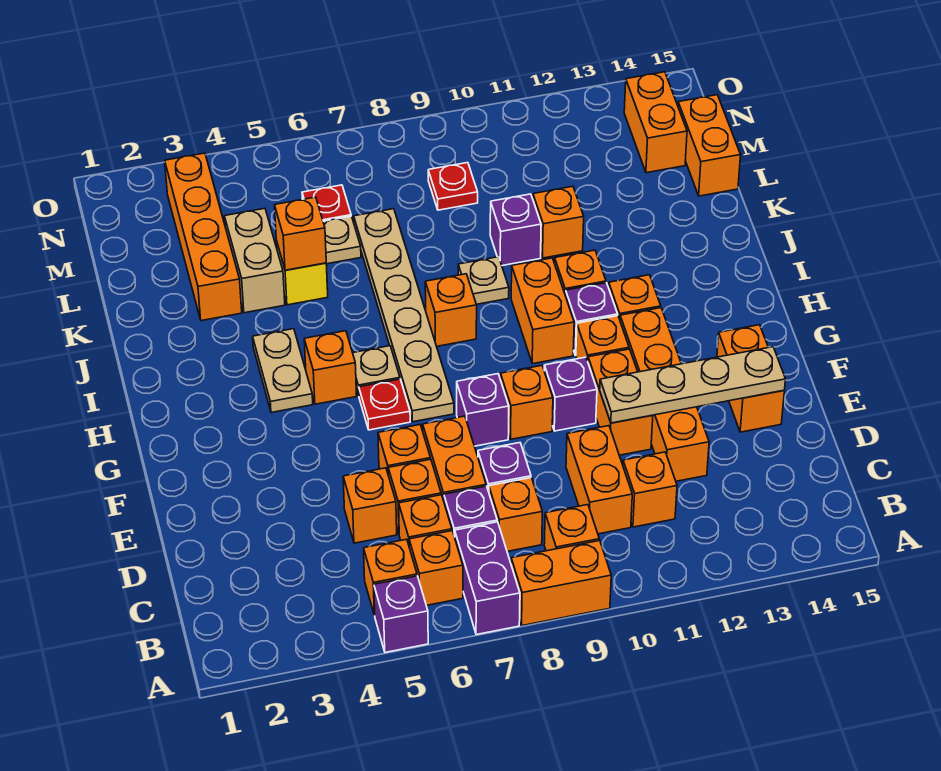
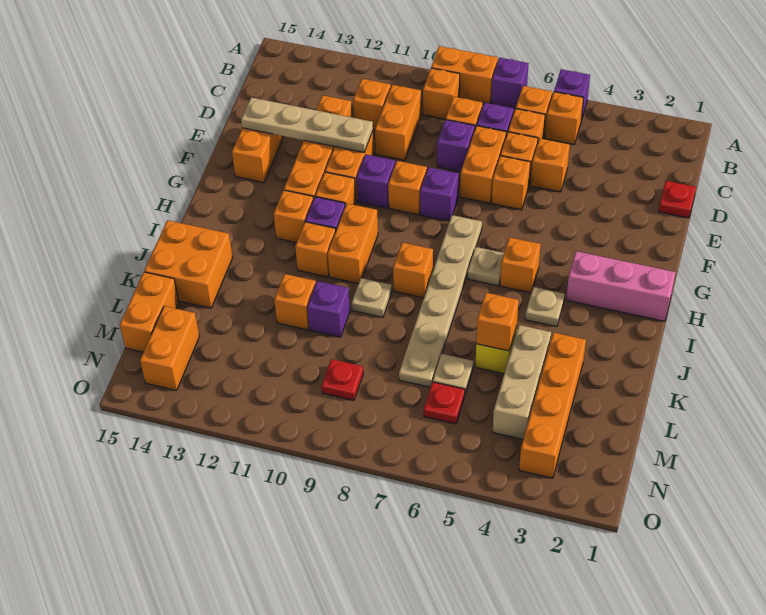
purple 1x2 brick [455,522,520,635] -> purple 1x1 brick [491,58,528,109]
red 1x1 plate [359,379,410,430] -> red 1x1 plate moved to [658,181,696,218]
none -> pink 1x3 brick [566,251,676,321]
tan 1x2 plate [253,329,313,413] -> tan 1x1 plate [525,287,565,327]
none -> orange 2x2 brick [144,220,233,308]
tan 1x2 brick [224,208,285,313] -> tan 1x3 brick [493,325,551,439]

